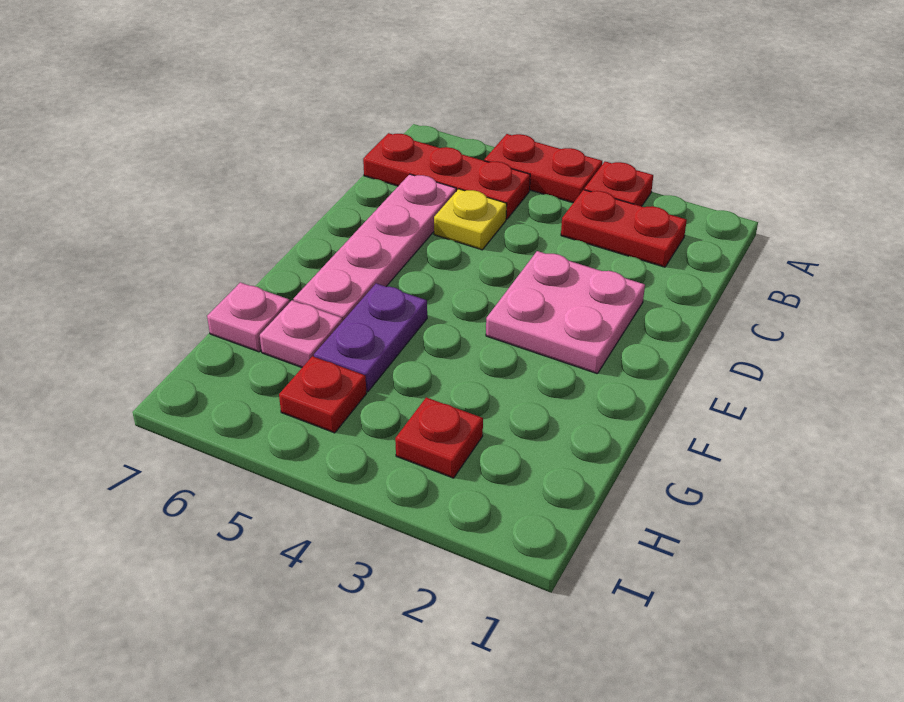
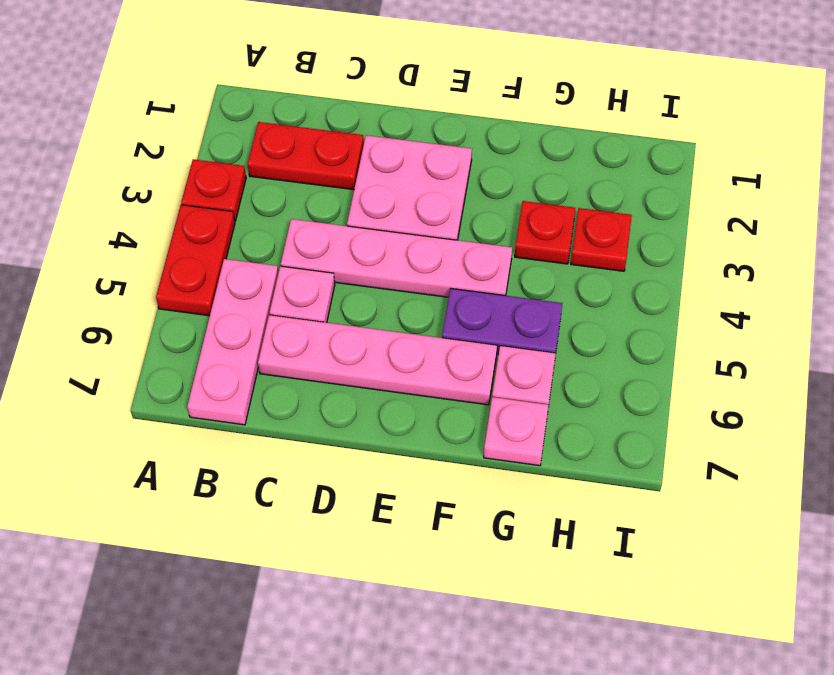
red 1x2 plate [561,190,687,267] -> red 1x2 plate turned to [248,122,364,190]
red 1x3 plate [363,133,530,219] -> pink 1x3 plate [187,259,278,425]
none -> pink 1x4 plate [281,219,512,297]
yellow 1x1 plate [434,189,507,250] -> pink 1x1 plate [270,266,335,323]
red 1x1 plate [279,356,367,433] -> red 1x1 plate moved to [515,201,575,264]

